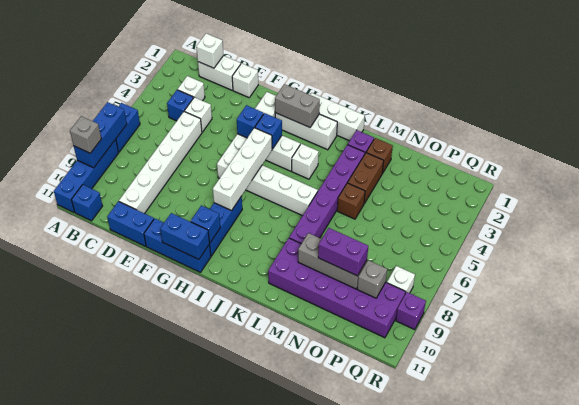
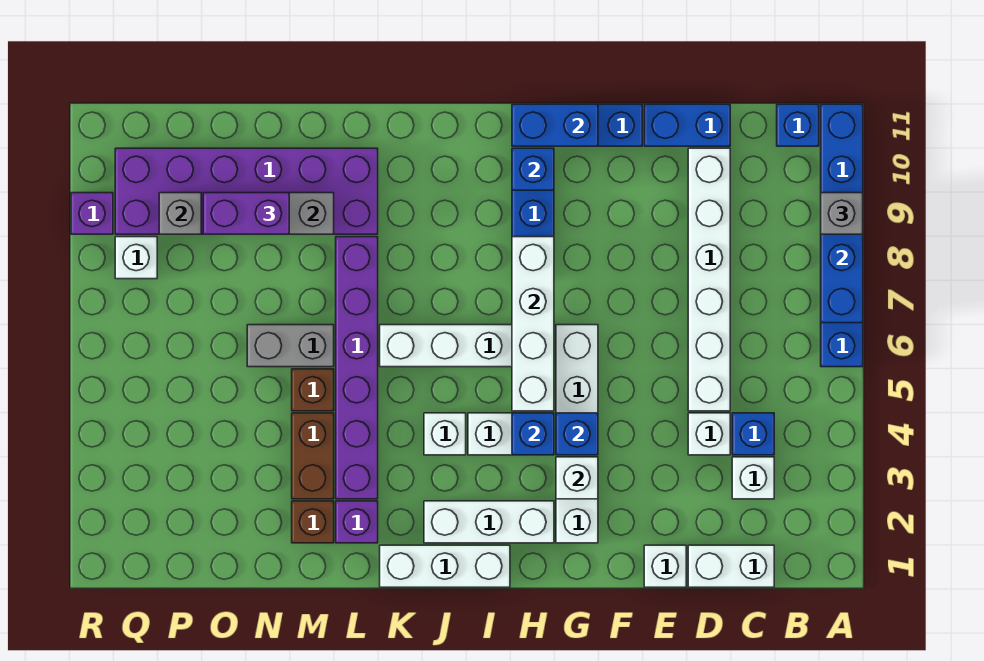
white 1x1 brick [196,33,223,68] -> white 1x1 brick moved to [556,457,598,499]
grey 1x2 brick [275,84,320,127] -> grey 1x2 brick moved to [247,325,334,367]

